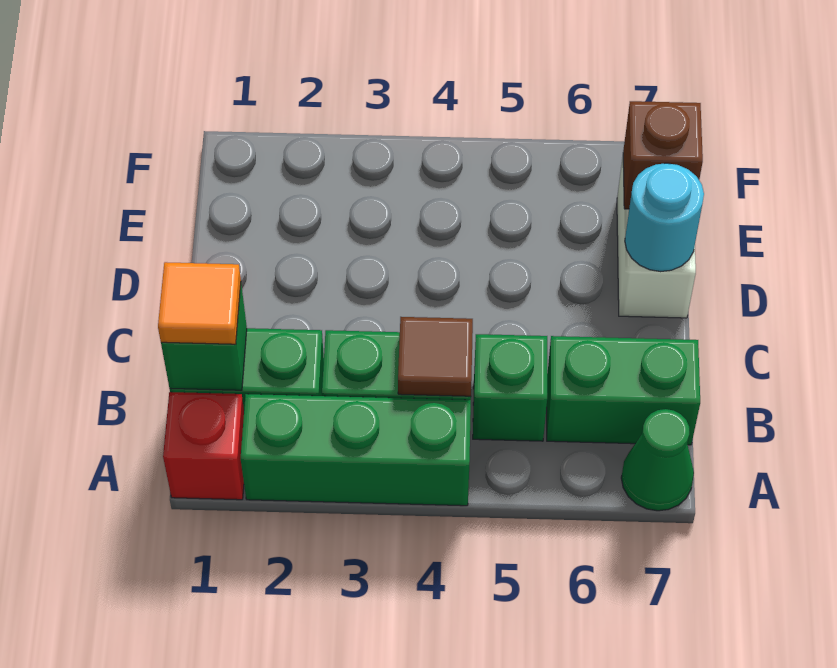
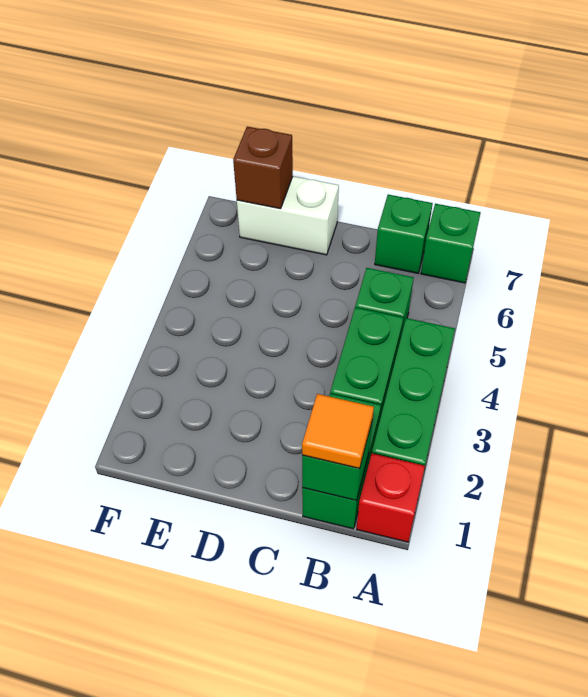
green 1x1 cone [621,409,694,511] -> green 1x1 brick [421,204,481,283]
brown 1x1 tile [398,317,473,396] -> none
green 1x2 brick [547,336,700,445] -> green 1x1 brick [375,195,433,273]
cyan 1x1 round brick [625,163,704,272] -> none

